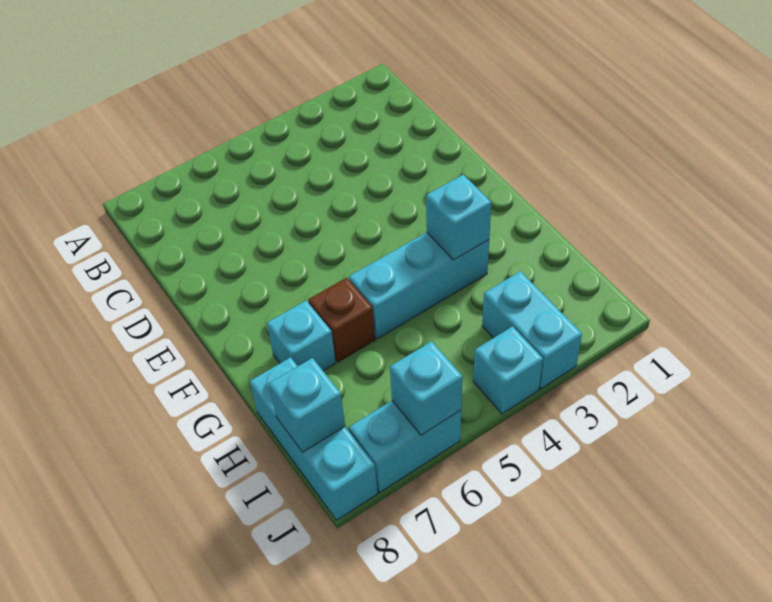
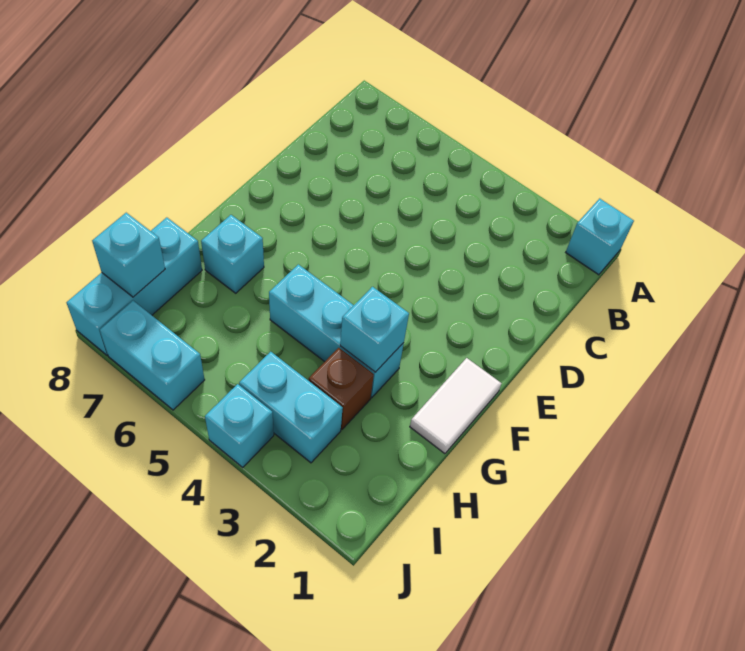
none -> white 1x2 tile [410,358,502,454]
brown 1x1 brick [308,278,375,362] -> brown 1x1 brick moved to [309,348,374,429]
cyan 1x2 brick [482,271,582,389] -> cyan 1x2 brick turned to [239,352,343,463]
cyan 1x1 brick [390,341,463,435] -> cyan 1x1 brick moved to [566,198,634,275]

